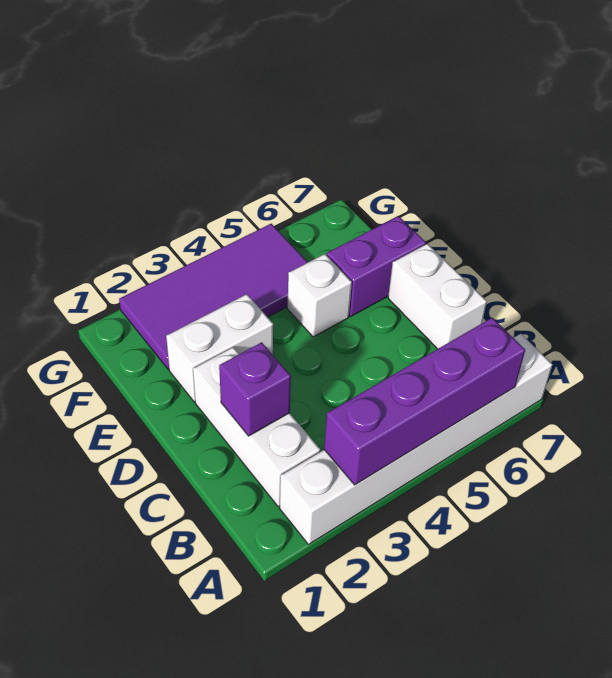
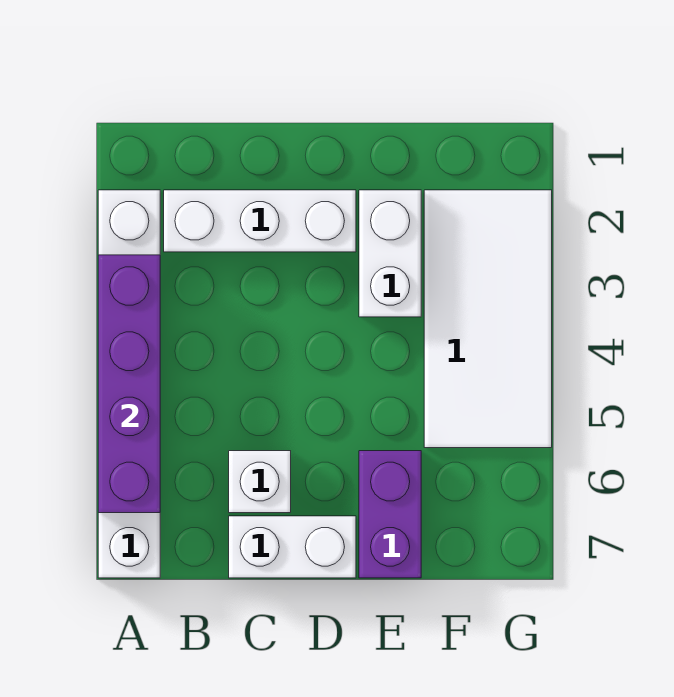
purple 1x1 brick [219,342,291,436] -> none
white 1x1 brick [287,254,352,337] -> white 1x1 brick moved to [229,451,291,513]
purple 2x4 tile [119,224,308,369] -> white 2x4 tile [424,190,552,448]

